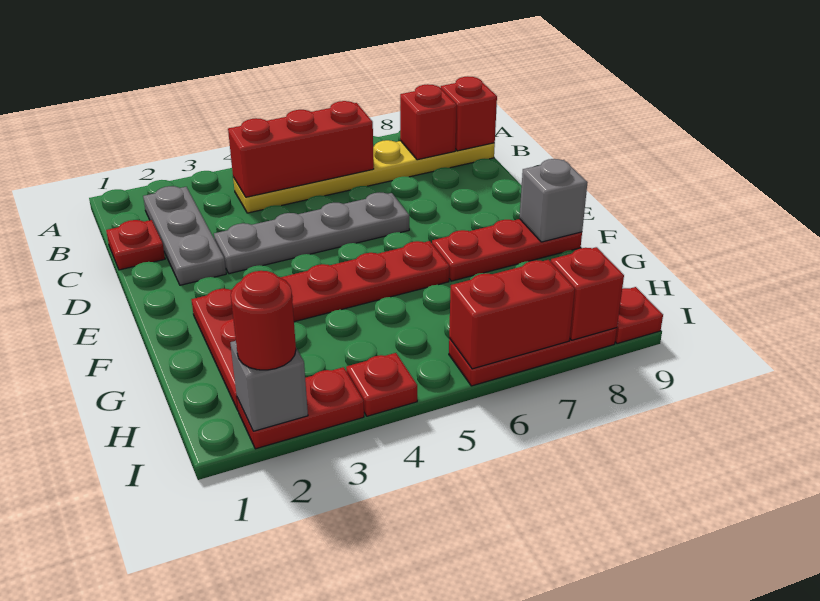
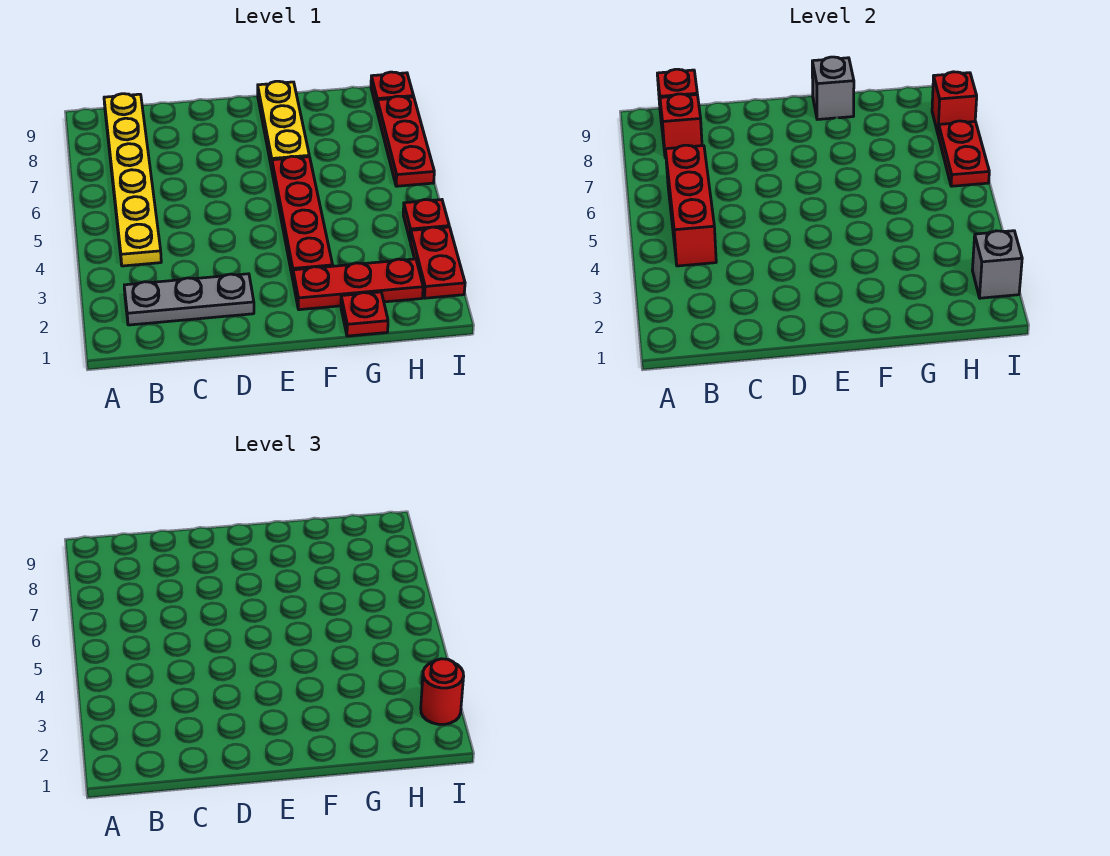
red 1x1 plate [106,220,165,270] -> red 1x1 plate moved to [341,292,388,336]
grey 1x4 plate [214,193,409,274] -> none
red 1x3 plate [432,219,582,281] -> yellow 1x3 plate [258,81,309,169]
red 1x2 brick [449,260,575,369] -> red 1x2 plate [938,121,989,186]

